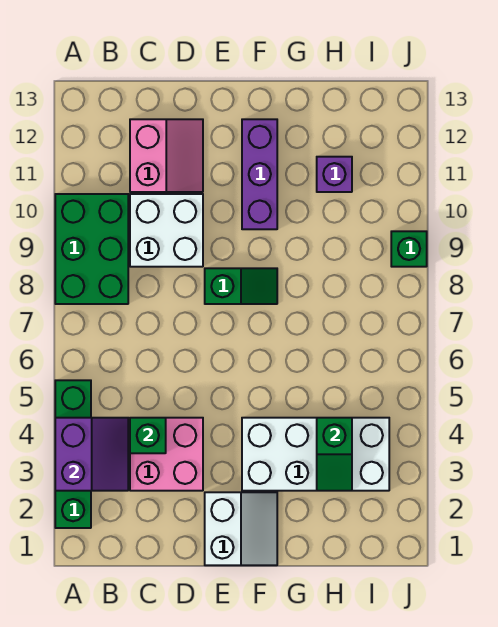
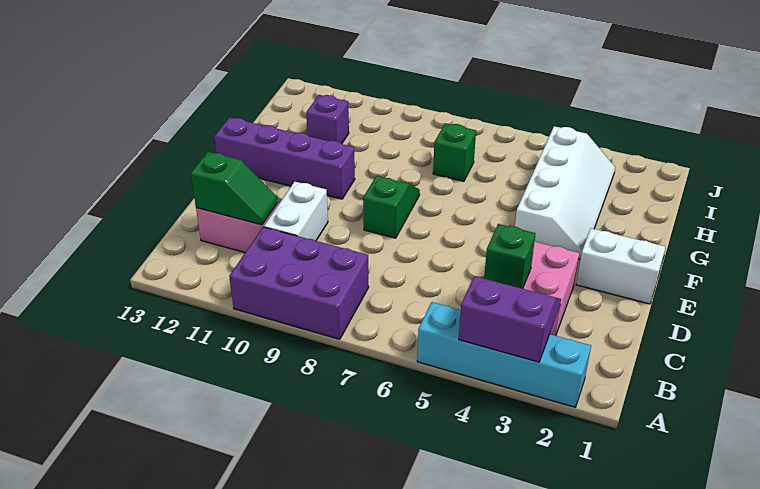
green 1x4 brick [55,380,91,528] -> cyan 1x4 brick [417,302,591,407]
green 2x3 brick [55,194,128,304] -> purple 2x3 brick [229,227,369,339]
white 2x2 brick [130,194,203,267] -> white 1x2 brick [264,182,328,241]
white 2x4 brick [242,418,389,491] -> white 2x4 slope [515,126,615,259]
purple 1x3 brick [242,119,277,229] -> purple 1x4 brick [214,118,355,199]
green 1x2 slope [317,418,352,491] -> green 1x2 slope moved to [191,152,278,225]
green 1x1 brick [391,231,427,267] -> green 1x1 brick moved to [433,123,476,181]

